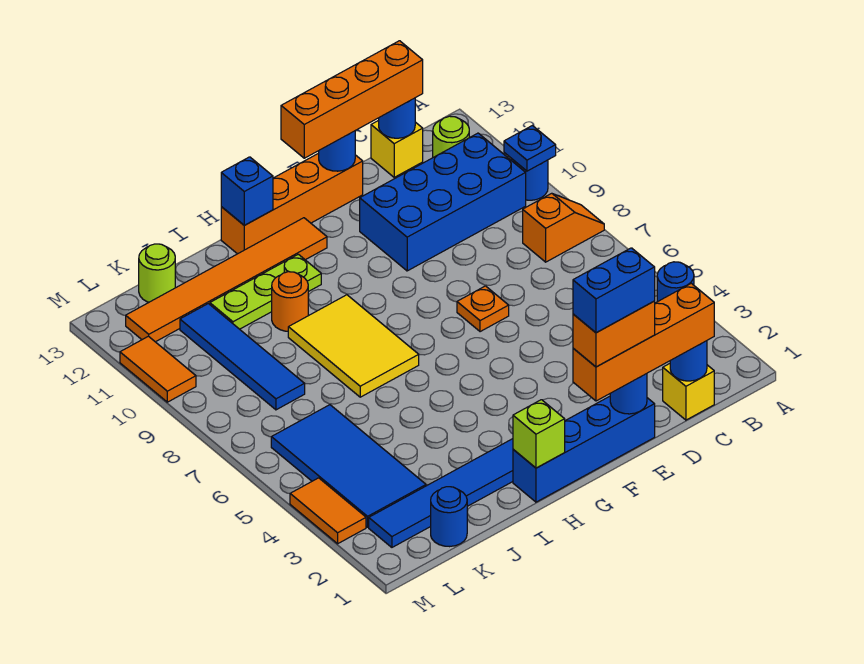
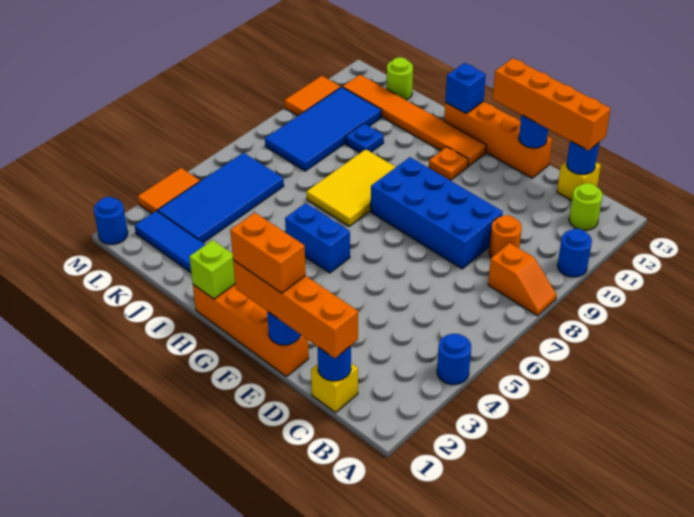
blue 1x1 plate [504,126,556,171] -> blue 1x1 plate moved to [346,123,384,153]
blue 2x4 brick [360,133,526,271] -> blue 2x4 brick moved to [371,157,503,269]
blue 1x4 brick [513,396,655,502] -> orange 1x4 brick [193,284,309,377]
blue 1x2 brick [573,248,655,333] -> blue 1x2 brick moved to [285,203,350,273]
orange 1x1 plate [457,286,509,332] -> orange 1x1 plate moved to [429,147,468,180]
lime 1x3 plate [210,254,321,329] -> none
orange 1x1 round brick [272,272,308,331] -> orange 1x1 round brick moved to [489,215,522,258]
blue 1x1 round brick [431,487,467,547] -> blue 1x1 round brick moved to [94,197,128,244]
blue 1x4 tile [180,304,305,410] -> blue 2x4 tile [265,87,382,171]

